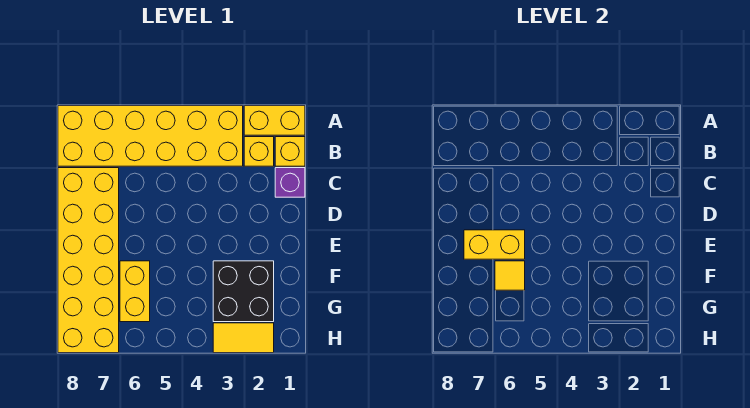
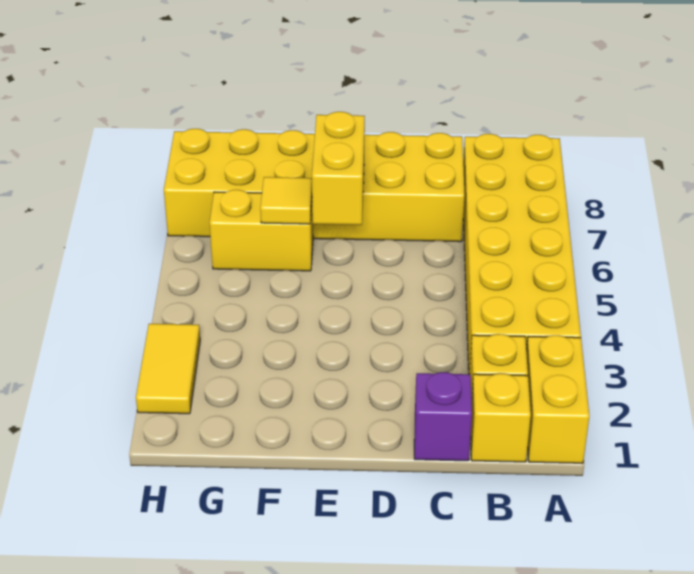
black 2x2 brick [213,261,274,322] -> none

